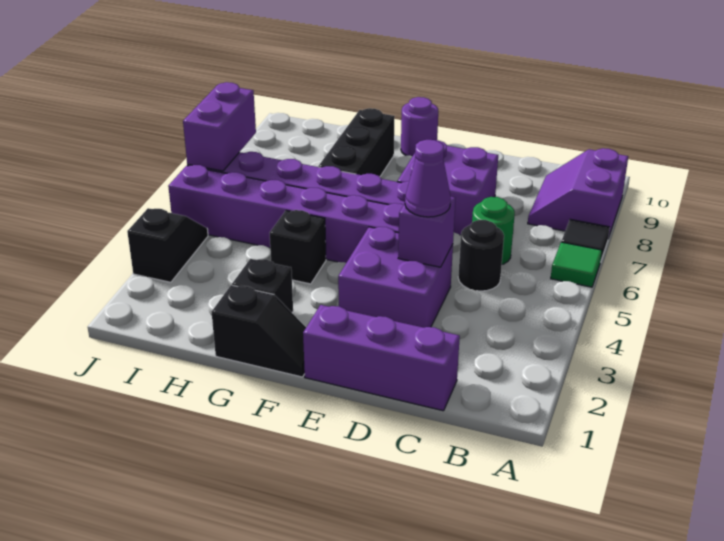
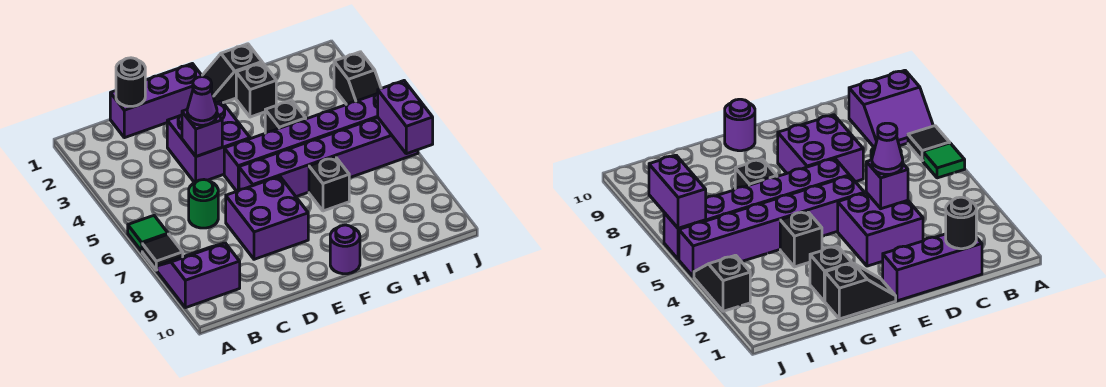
purple 2x2 slope [528,148,628,238] -> purple 2x2 slope turned to [157,243,240,308]
black 1x1 round brick [458,220,504,291] -> black 1x1 round brick moved to [116,58,145,106]
black 1x3 brick [318,108,395,176] -> black 1x1 brick [309,157,349,211]

